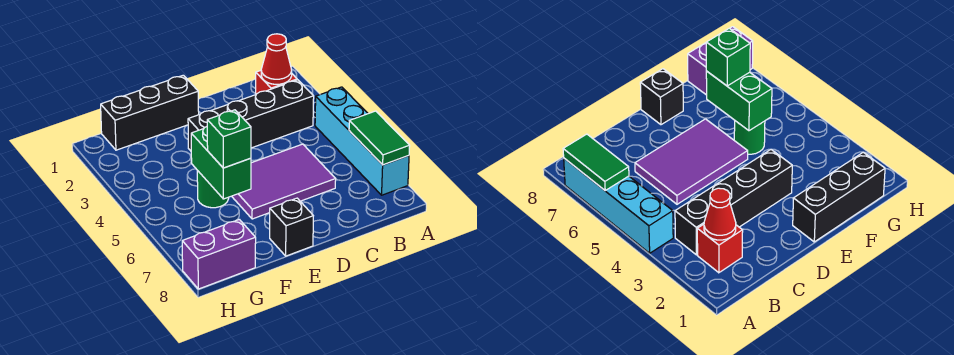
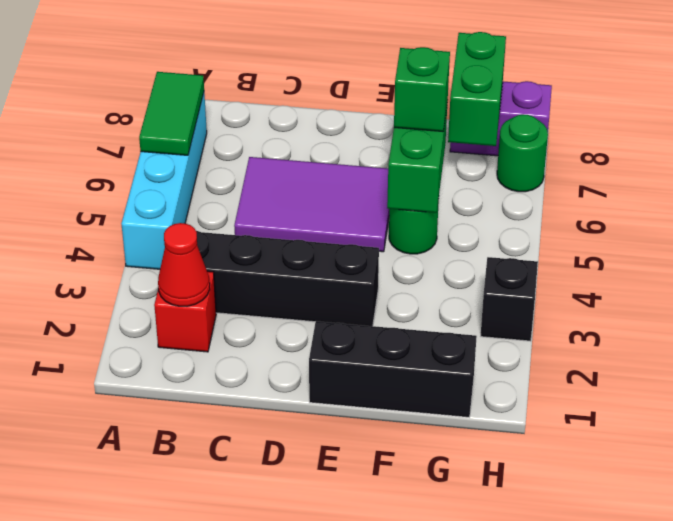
black 1x1 brick [270,198,313,256] -> black 1x1 brick moved to [481,257,538,341]
none -> green 1x2 brick [448,32,506,146]
none -> green 1x1 round brick [497,114,548,192]

